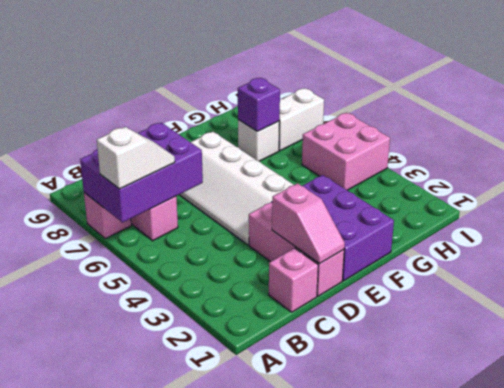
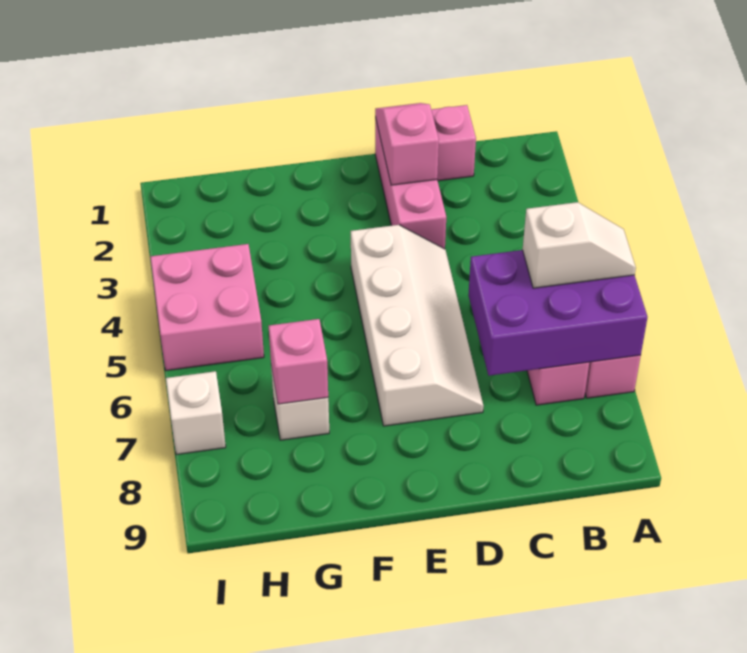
white 1x2 slope [97,127,175,189] -> white 1x2 slope turned to [523,202,636,288]
purple 2x3 brick [302,175,394,281] -> none
purple 1x1 brick [238,78,280,131] -> pink 1x1 brick [269,319,328,404]
white 1x2 brick [279,88,324,151] -> white 1x1 brick [166,371,226,455]

